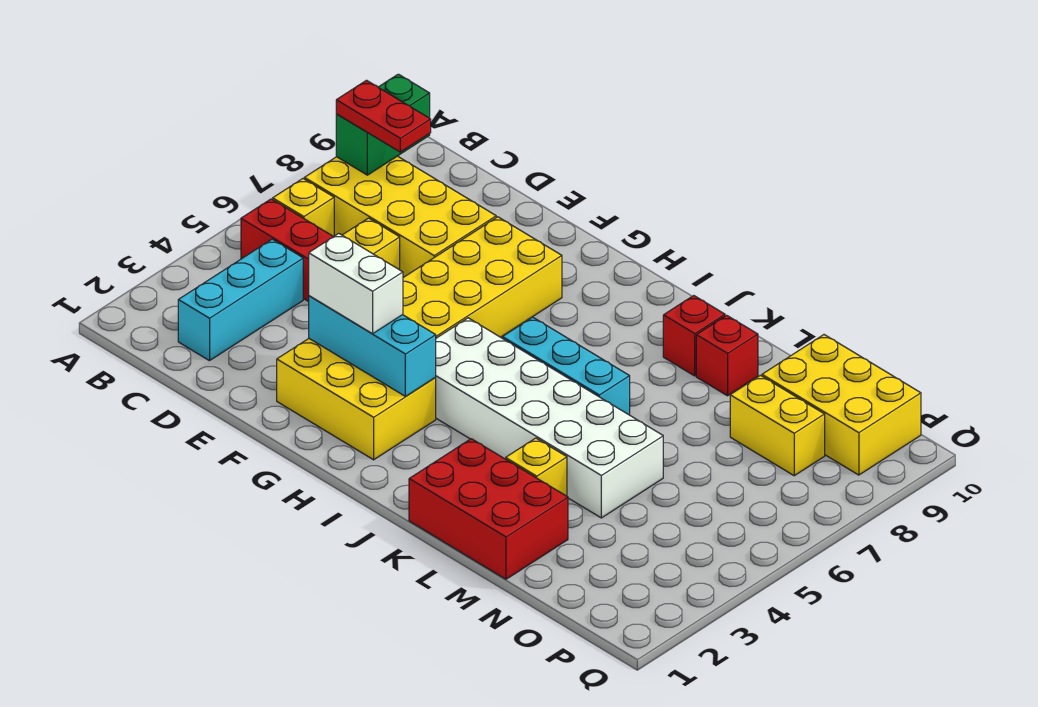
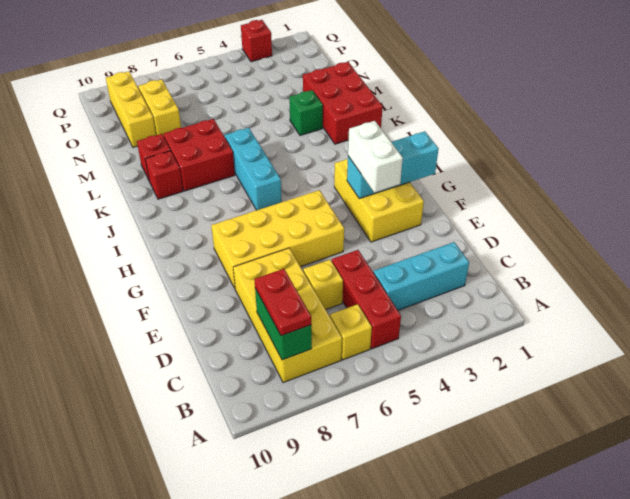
green 1x2 brick [336,74,430,175] -> green 1x2 brick turned to [255,288,312,360]
cyan 1x3 brick [309,296,436,396] -> cyan 1x3 brick turned to [347,131,439,199]
white 2x6 brick [435,318,663,518] -> none
none -> red 2x2 brick [163,119,235,191]
yellow 1x1 brick [506,438,567,496] -> green 1x1 brick [289,90,323,135]
yellow 2x3 brick [762,335,921,475] -> yellow 1x3 brick [106,71,156,147]
none -> red 1x1 brick [241,20,272,62]

